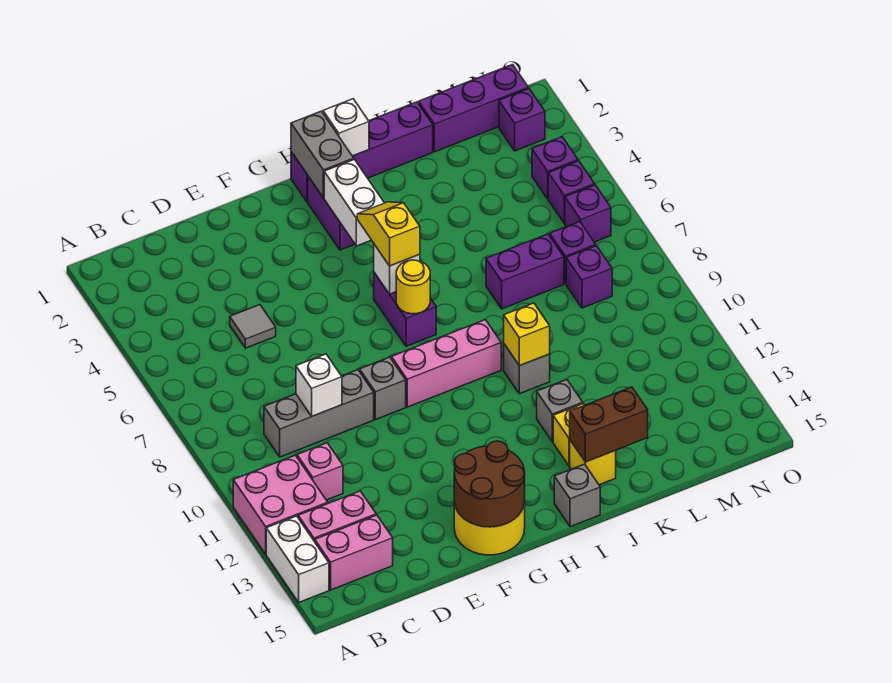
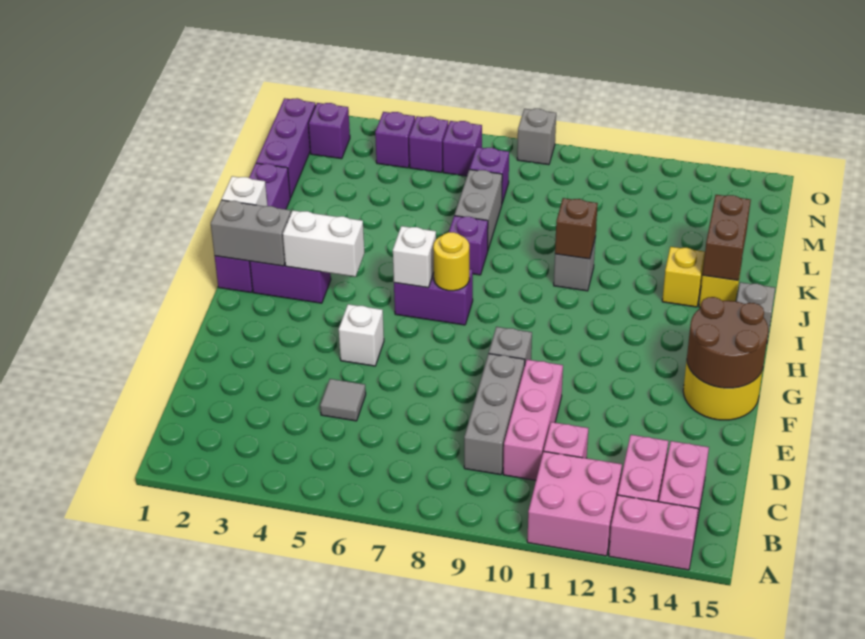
white 1x2 brick [266,516,329,602] -> pink 1x2 brick [609,495,698,570]
white 1x1 brick [296,354,342,416] -> white 1x1 brick moved to [339,304,384,366]
pink 1x3 brick [391,320,501,407] -> pink 1x3 brick moved to [503,360,563,480]
yellow 1x2 slope [357,202,420,266] -> none
yellow 1x1 brick [504,303,550,366] -> brown 1x1 brick [555,198,598,259]
grey 1x1 brick [537,380,583,442] -> grey 1x1 brick moved to [517,109,556,165]
purple 1x2 brick [486,234,564,309] -> grey 1x2 brick [455,169,502,249]
purple 1x1 brick [566,246,612,308] -> purple 1x1 brick moved to [449,216,488,275]

